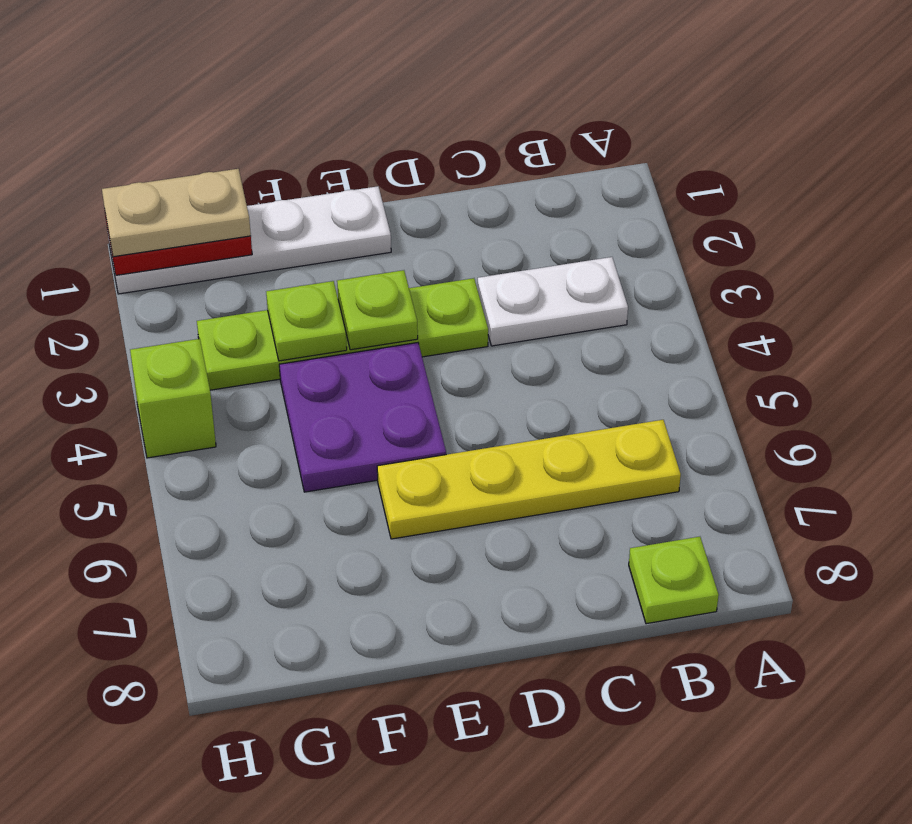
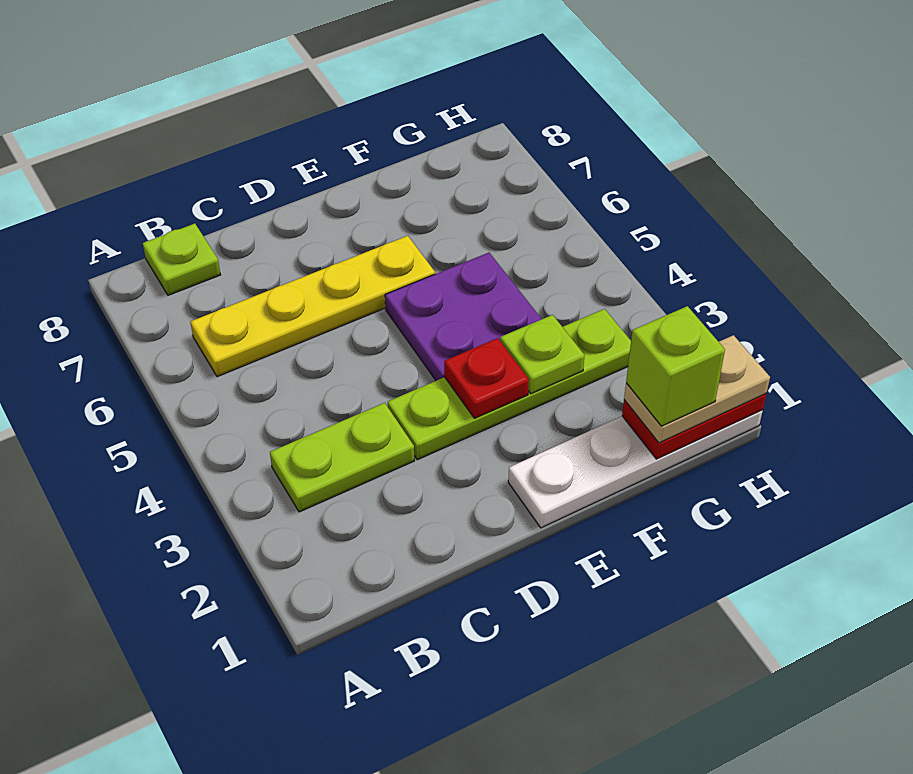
white 1x2 plate [478,257,628,346] -> lime 1x2 plate [270,403,414,512]
lime 1x1 plate [337,270,418,350] -> red 1x1 plate [444,338,529,418]
lime 1x1 brick [130,339,216,458] -> lime 1x1 brick moved to [626,306,725,426]

